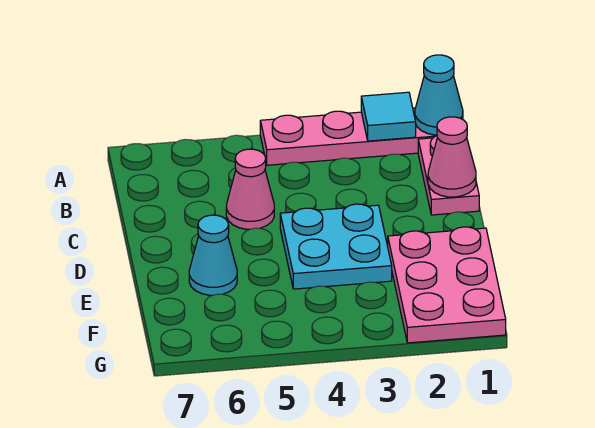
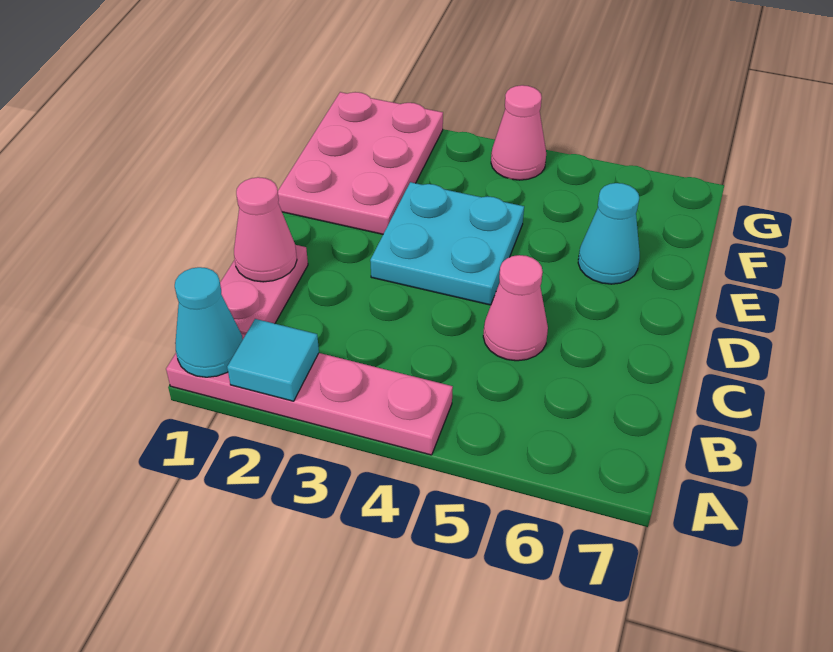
none -> pink 1x1 cone [491,85,546,180]

